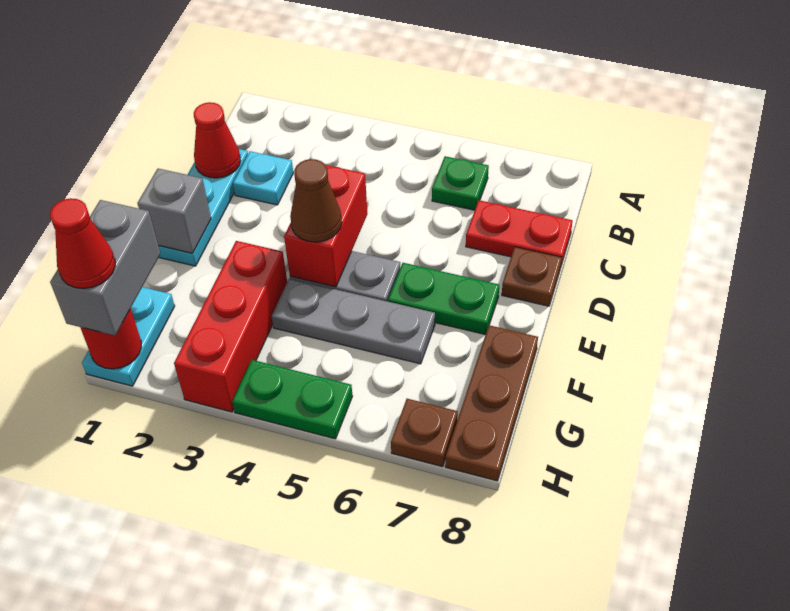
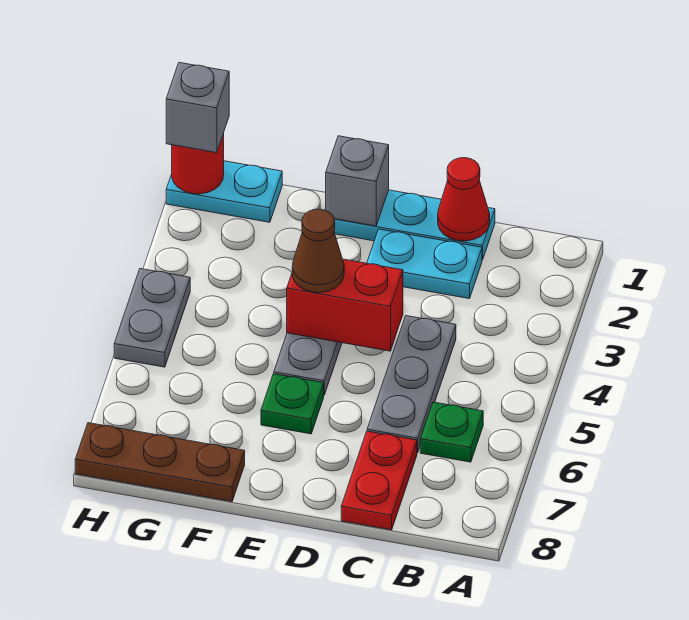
cyan 1x1 plate [233,151,293,205] -> cyan 1x2 plate [367,229,482,299]
brown 1x1 plate [502,247,562,306] -> none
green 1x2 plate [388,263,499,335] -> green 1x1 plate [261,374,324,434]
red 1x3 brick [174,241,287,412] -> none
grey 1x3 plate [272,279,435,364] -> grey 1x3 plate moved to [367,316,456,453]
grey 1x2 brick [50,200,160,336] -> grey 1x1 brick [166,62,229,153]
red 1x1 cone [50,198,115,289] -> none
green 1x2 plate [232,360,352,439] -> grey 1x2 plate [114,269,190,367]
brown 1x1 plate [391,399,458,467] -> none

